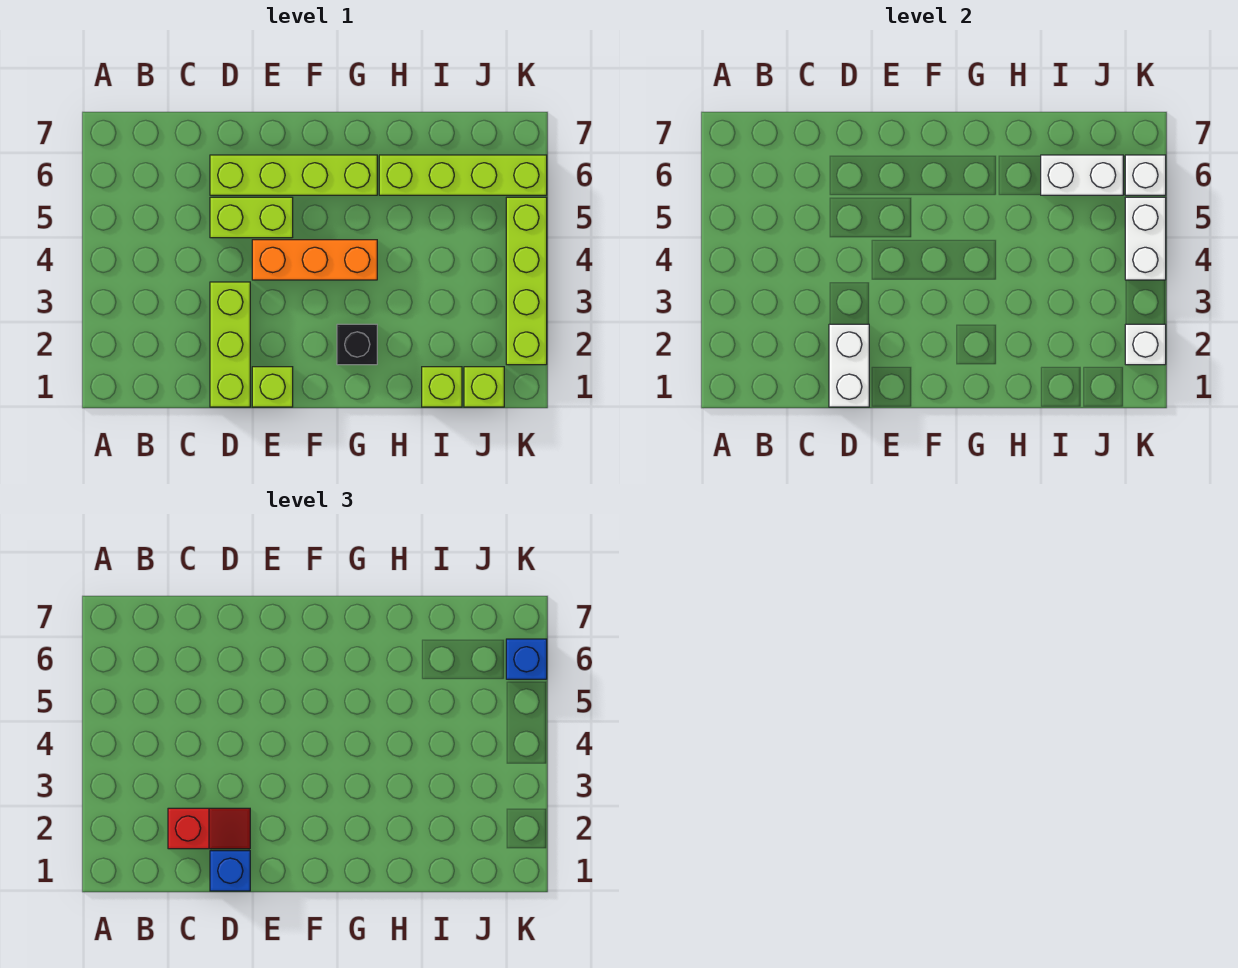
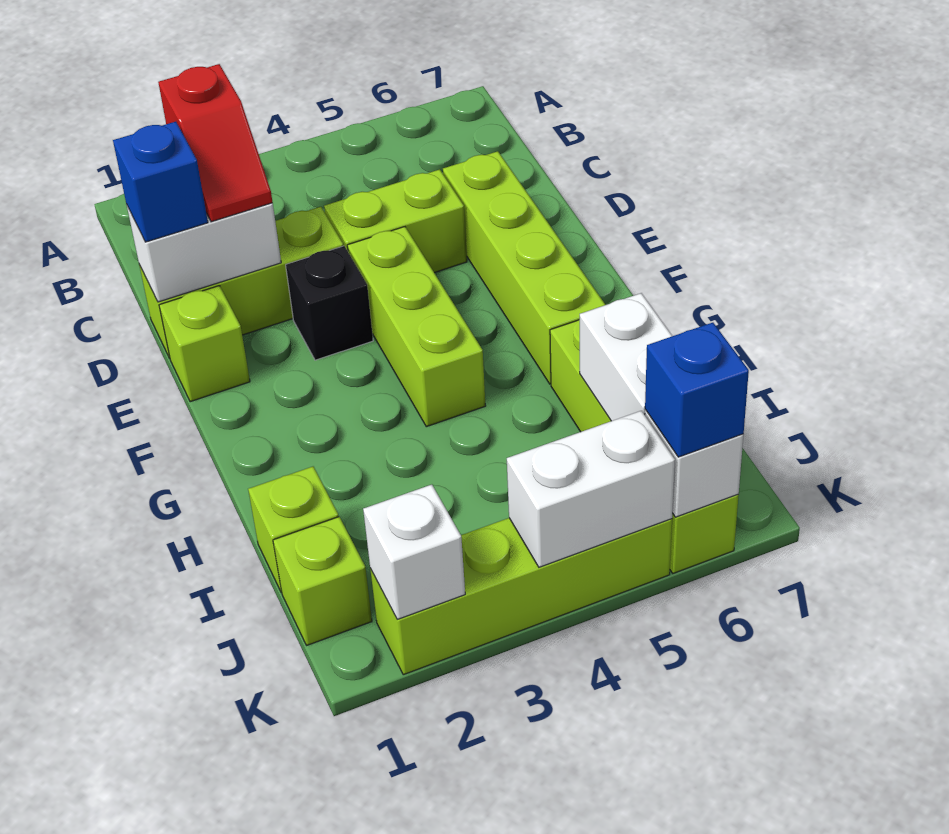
lime 1x2 brick [210,197,293,238] -> lime 1x2 brick turned to [324,169,467,273]
orange 1x3 brick [252,240,377,280] -> lime 1x3 brick [347,227,486,427]
black 1x1 brick [337,324,377,365] -> black 1x1 brick moved to [286,246,373,360]

